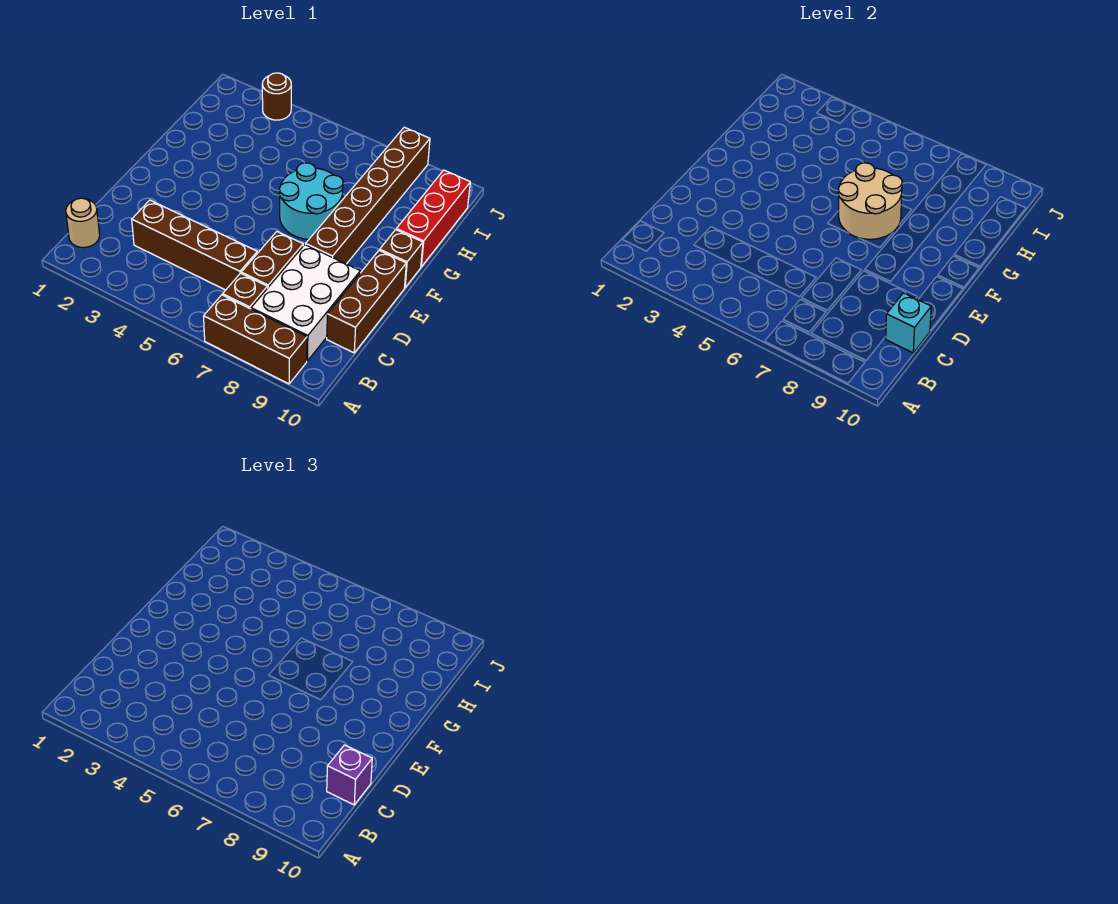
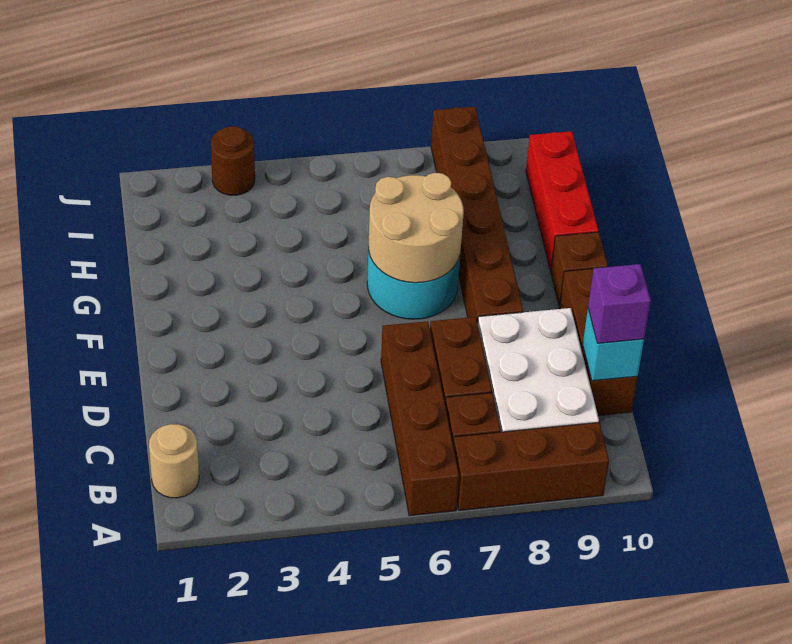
brown 1x4 brick [132,200,257,290] -> brown 1x4 brick turned to [381,321,459,516]

